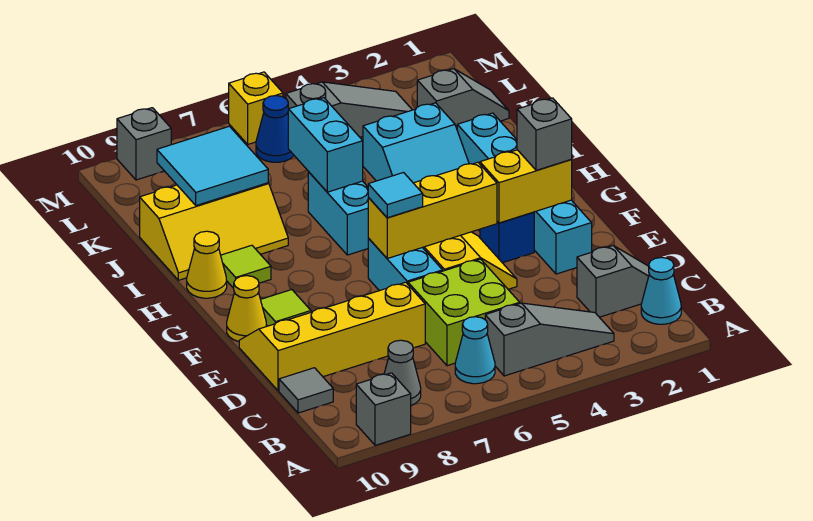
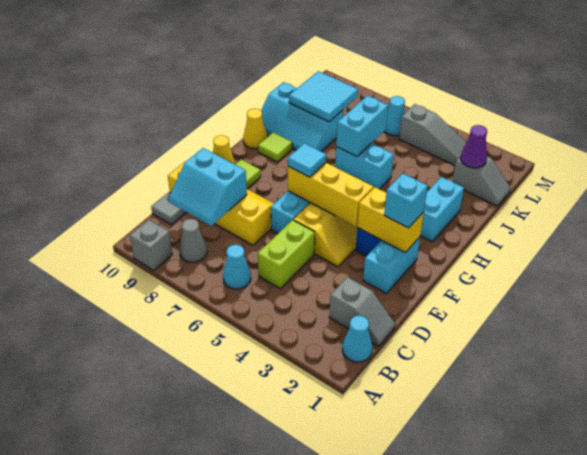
grey 1x3 slope [485,303,614,376] -> none
lime 2x2 brick [408,259,520,366] -> lime 1x2 brick [258,220,315,289]
grey 1x1 brick [517,98,572,171] -> cyan 1x1 brick [384,174,428,228]
cyan 1x2 brick [308,172,368,255] -> cyan 1x2 brick turned to [335,143,394,189]
cyan 2x2 slope [363,103,469,183] -> cyan 2x2 slope moved to [169,148,247,226]
yellow 2x3 slope [140,183,288,280] -> cyan 2x3 slope [261,82,343,152]
none -> purple 1x1 cone [461,125,487,168]
blue 1x1 cone [256,96,294,162] -> cyan 1x1 cone [385,96,405,136]
yellow 1x1 brick [229,72,283,144] -> none
grey 1x1 brick [117,108,171,180] -> none

